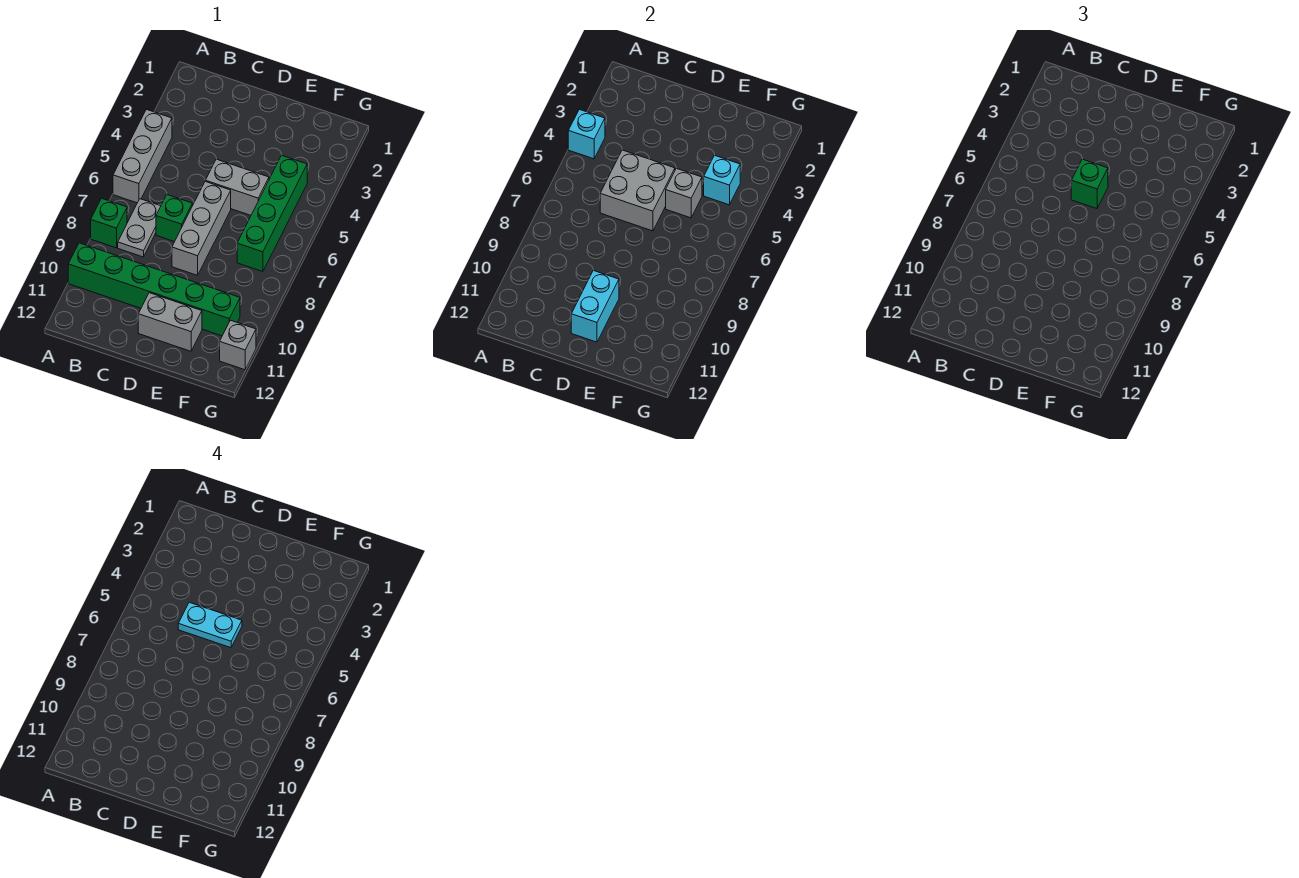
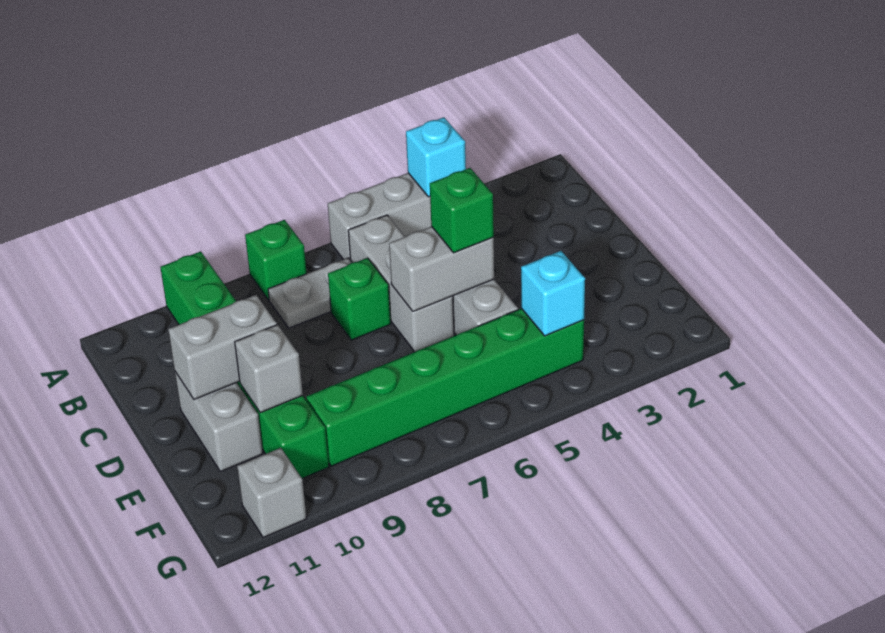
grey 2x2 brick [600,150,675,231] -> grey 1x2 brick [389,227,494,311]
cyan 1x2 plate [178,602,242,648] -> none
grey 1x3 brick [172,182,231,275] -> grey 1x3 brick turned to [348,215,454,352]
cyan 1x2 brick [571,270,619,342] -> grey 1x2 brick [168,295,277,399]
grey 1x1 brick [666,168,702,218] -> grey 1x1 brick moved to [235,325,303,413]
green 1x4 brick [237,155,307,272] -> green 1x6 brick [306,309,584,466]

